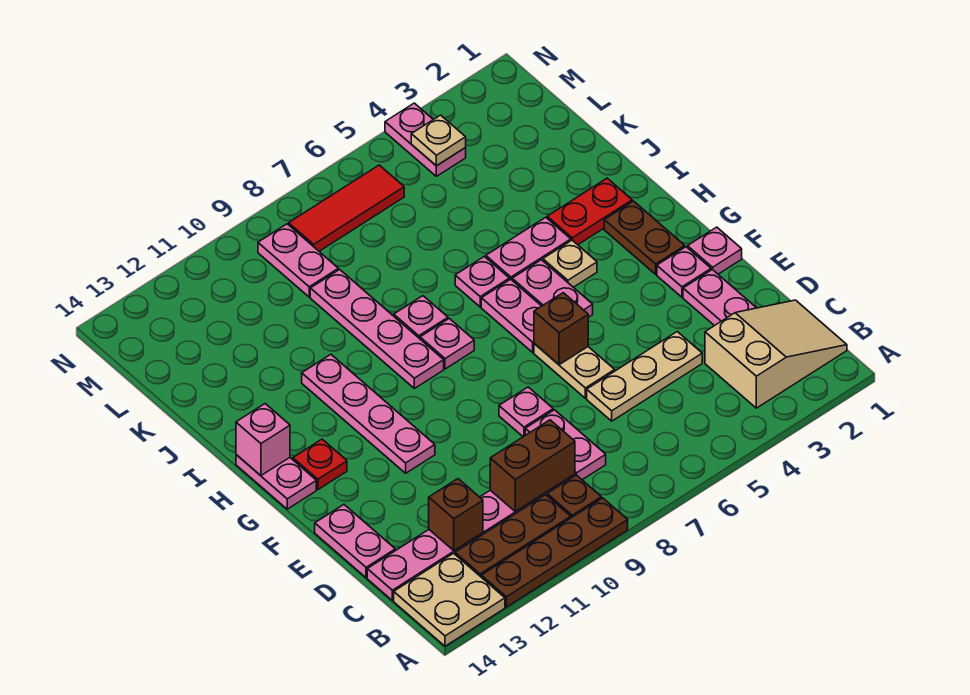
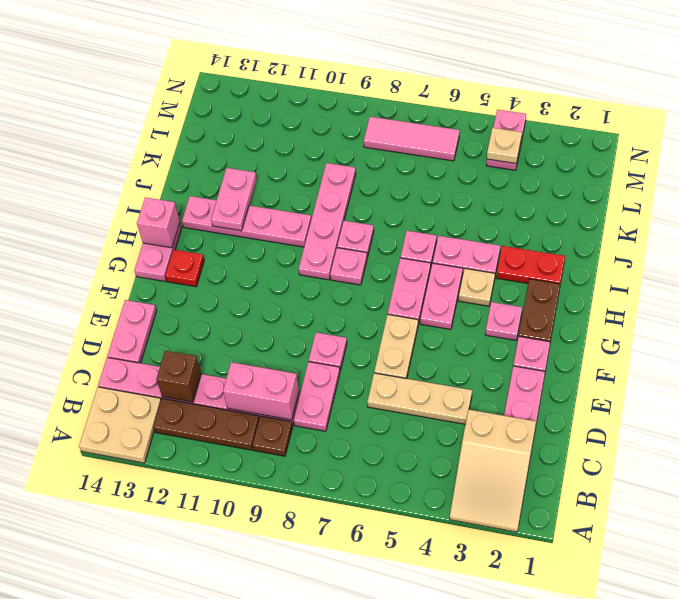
brown 1x4 plate [481,498,628,607] -> none
tan 2x3 slope [705,300,847,408] -> tan 2x3 slope turned to [449,410,536,532]
brown 1x2 brick [490,420,575,512] -> pink 1x2 brick [223,362,299,420]
pink 1x1 plate [688,227,742,274] -> pink 1x1 plate moved to [485,302,522,340]
brown 1x1 brick [534,293,588,365] -> none
pink 1x4 plate [302,354,435,473] -> pink 1x4 plate turned to [182,196,311,247]
pink 1x2 plate [258,224,338,297] -> pink 1x2 plate moved to [211,168,257,231]
red 1x3 tile [289,165,404,251] -> pink 1x3 tile [364,117,460,161]

